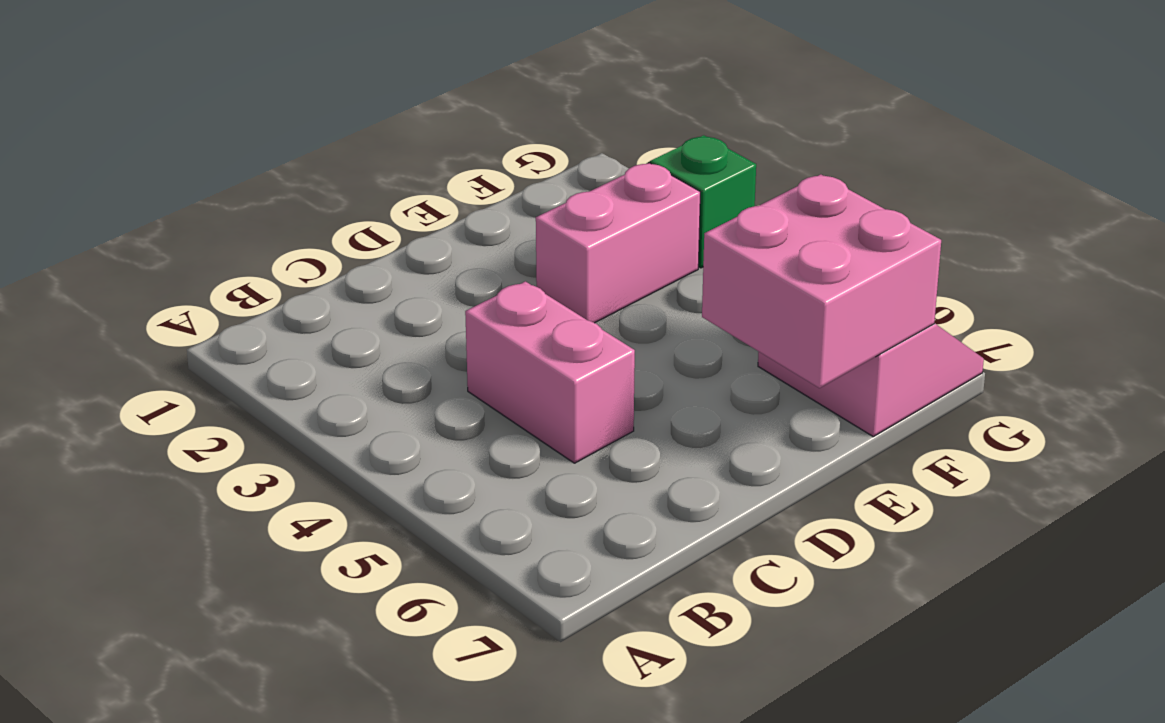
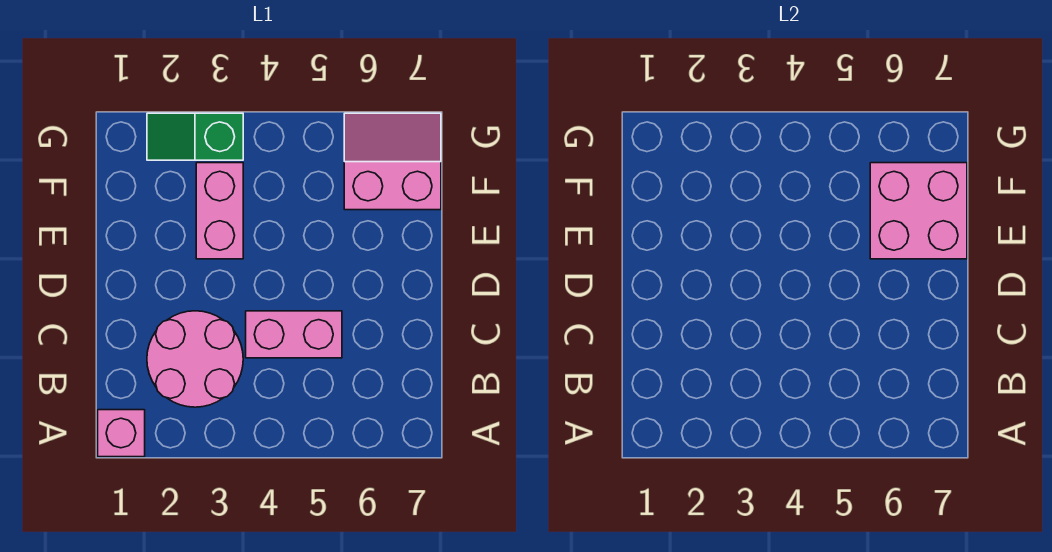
none -> pink 1x1 brick [98,410,145,457]
none -> pink 2x2 round brick [147,311,243,407]

